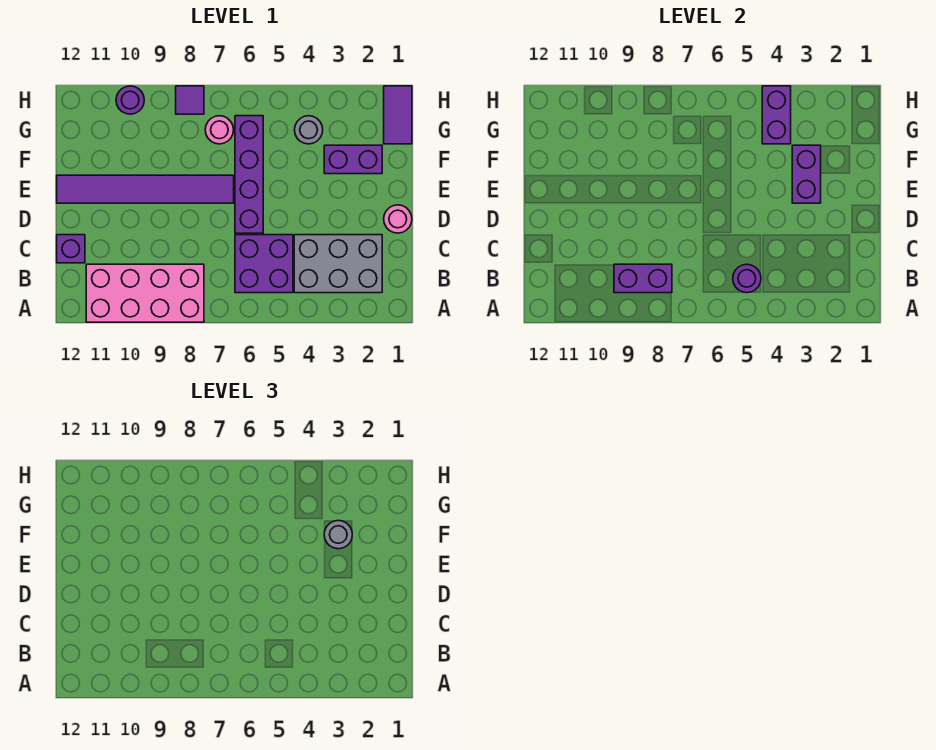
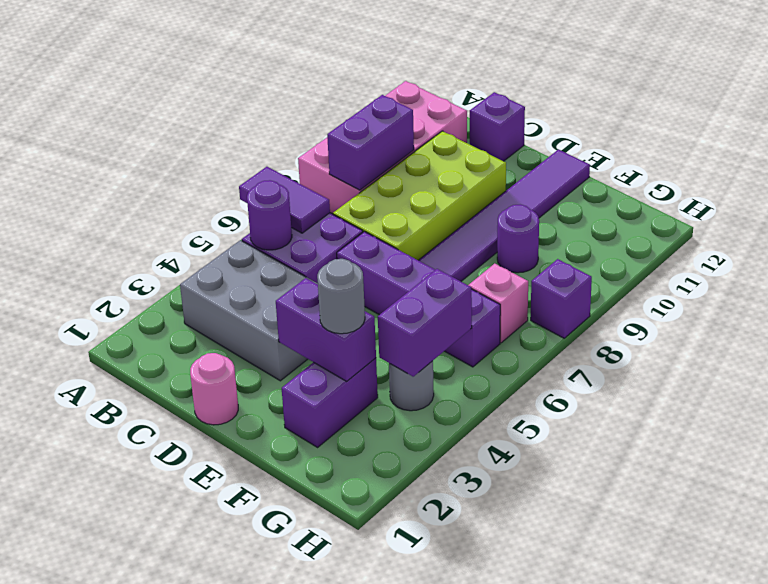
grey 2x3 brick [294,235,382,293] -> grey 2x3 brick turned to [180,240,318,381]
none -> lime 2x4 brick [333,131,506,260]
purple 1x2 tile [384,86,412,144] -> purple 1x2 tile moved to [239,167,330,233]
purple 1x2 brick [762,86,791,144] -> purple 1x2 brick turned to [378,269,472,376]
pink 1x1 round brick [205,116,234,144] -> pink 1x1 brick [468,264,528,343]
purple 1x1 tile [176,86,204,114] -> purple 1x1 brick [531,259,592,338]
purple 1x1 round brick [116,86,144,114] -> purple 1x1 round brick moved to [497,205,539,273]

